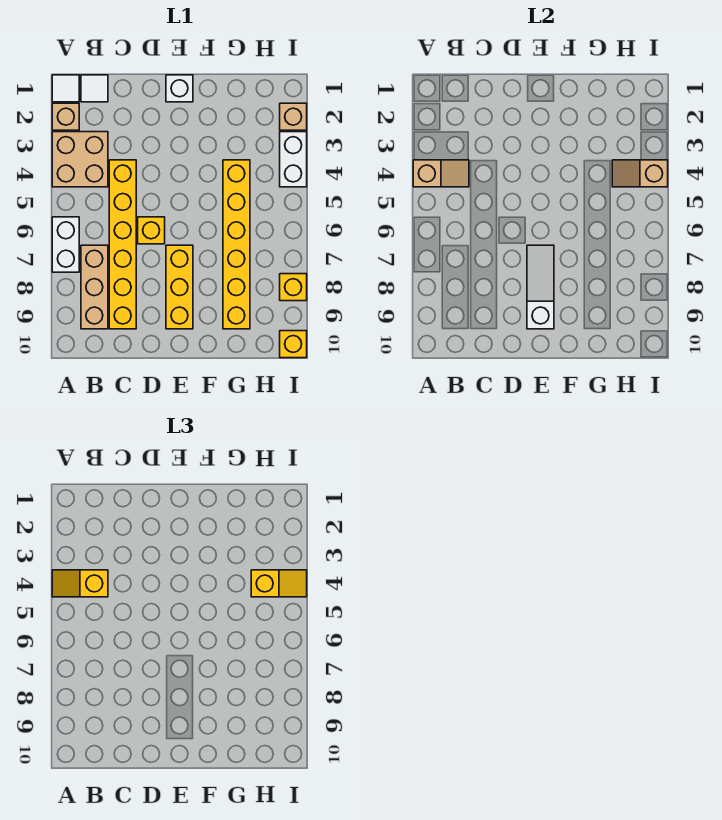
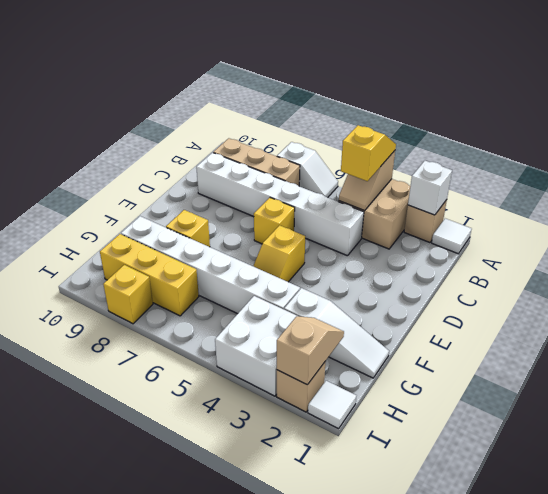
white 1x2 brick [52,217,79,272] -> white 1x2 slope [277,142,338,197]
white 1x1 tile [81,75,108,102] -> white 1x1 tile moved to [308,381,356,429]
yellow 1x6 brick [109,160,136,329] -> white 1x6 brick [196,153,364,256]
white 1x1 brick [166,75,193,102] -> white 1x1 brick moved to [408,161,452,215]
yellow 1x3 brick [166,245,193,329] -> yellow 1x3 brick moved to [100,234,199,316]
white 1x3 slope [527,245,554,329] -> white 1x3 slope moved to [284,288,389,378]
yellow 1x6 brick [223,160,250,329] -> white 1x6 brick [121,216,300,314]
tan 1x2 slope [612,160,668,187] -> tan 1x2 slope moved to [277,316,344,385]
yellow 1x2 slope [251,570,307,597] -> yellow 1x2 slope moved to [253,225,305,282]
white 1x2 brick [280,132,307,187] -> white 2x2 brick [215,296,297,396]
yellow 1x1 brick [280,331,307,358] -> yellow 1x1 brick moved to [166,210,210,247]

